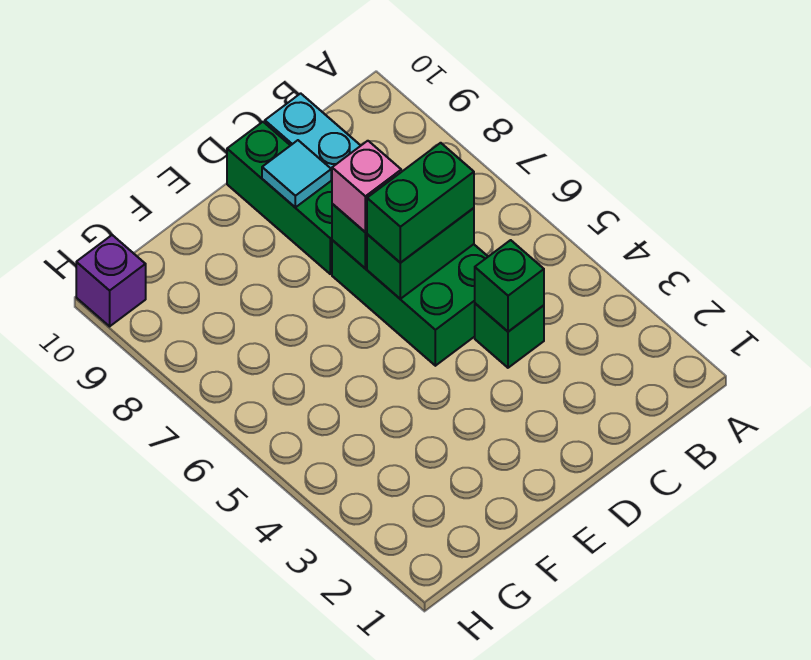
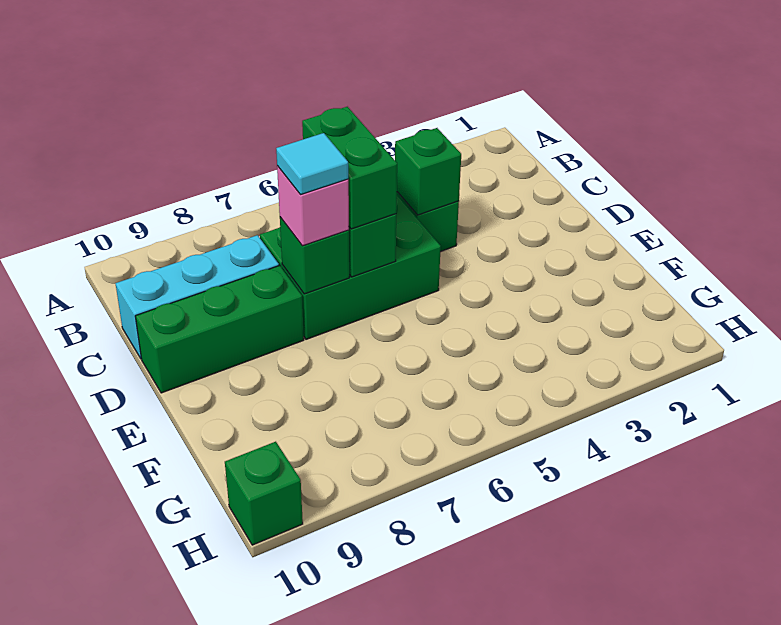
cyan 1x1 tile [262,140,331,207] -> cyan 1x1 tile moved to [276,133,348,195]
purple 1x1 brick [76,235,146,326] -> green 1x1 brick [225,442,303,545]

